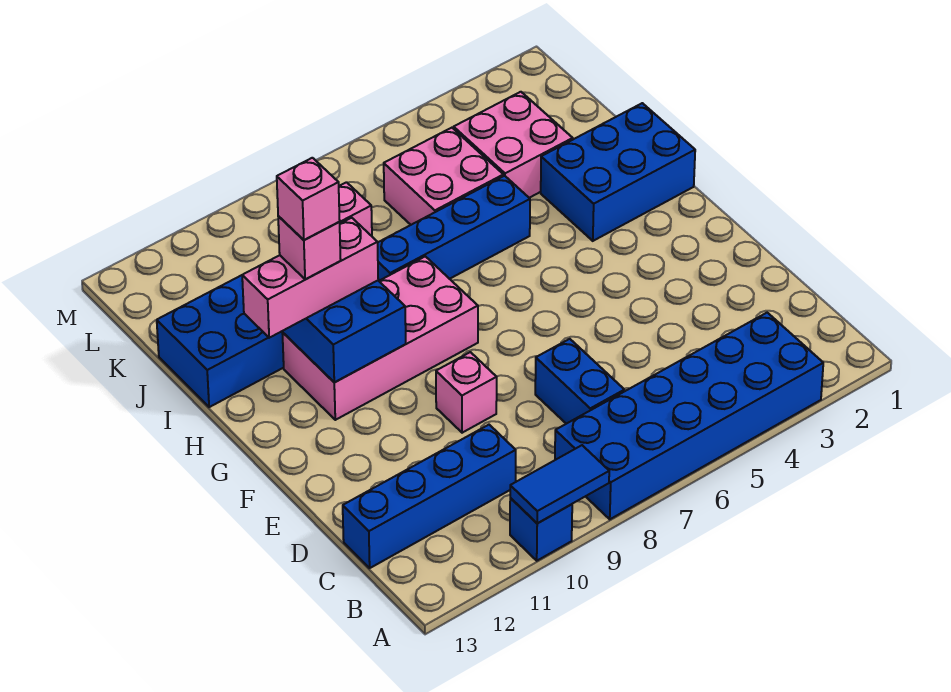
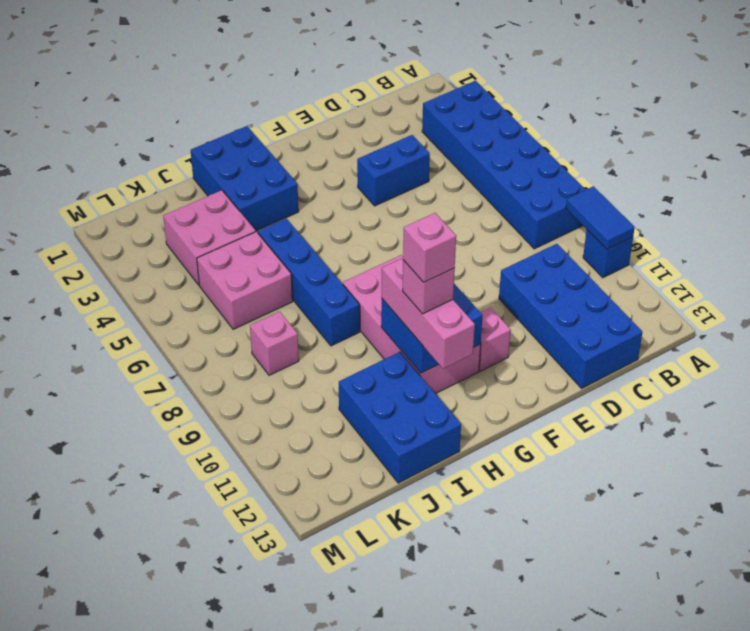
blue 1x2 brick [535,339,624,424] -> blue 1x2 brick moved to [357,135,430,206]
blue 1x4 brick [343,425,516,568] -> blue 2x4 brick [499,244,642,388]
pink 1x1 brick [436,352,497,433] -> pink 1x1 brick moved to [479,308,511,371]

